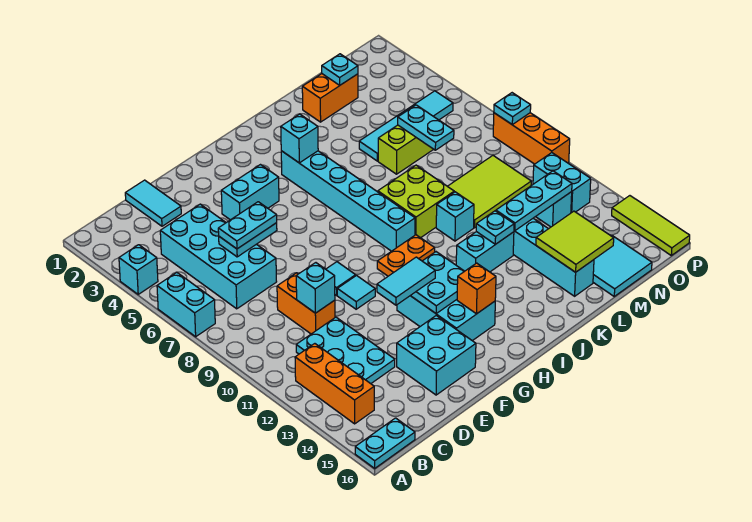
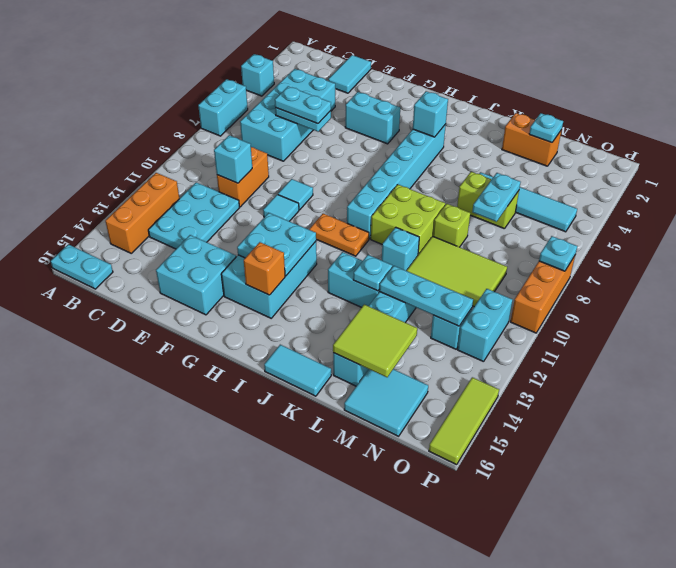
cyan 1x2 tile [377,257,435,305] -> cyan 1x2 tile moved to [264,345,331,396]
none -> lime 1x1 brick [433,204,470,247]

